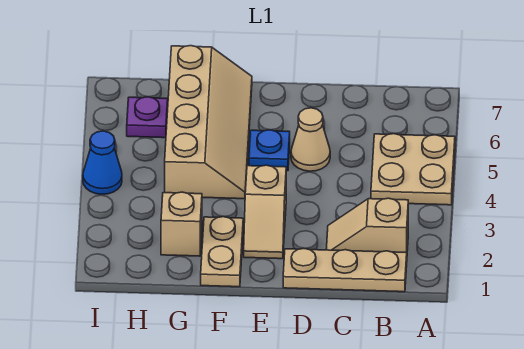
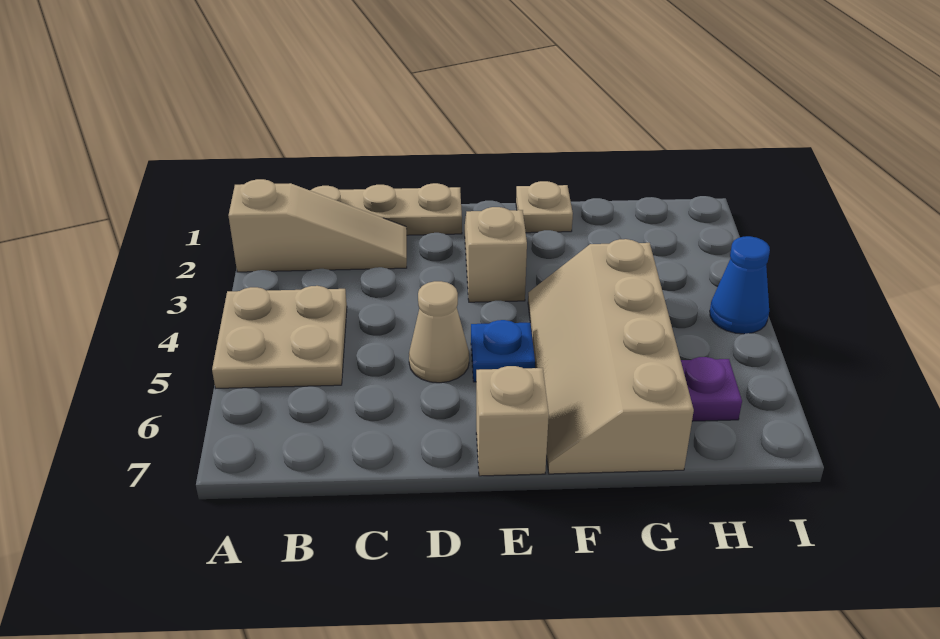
tan 1x2 slope [326,198,408,252] -> tan 1x3 slope [229,179,407,272]
tan 1x2 plate [201,217,243,287] -> tan 1x1 plate [516,181,573,233]
tan 1x1 brick [161,192,202,256] -> tan 1x1 brick moved to [476,366,549,476]

